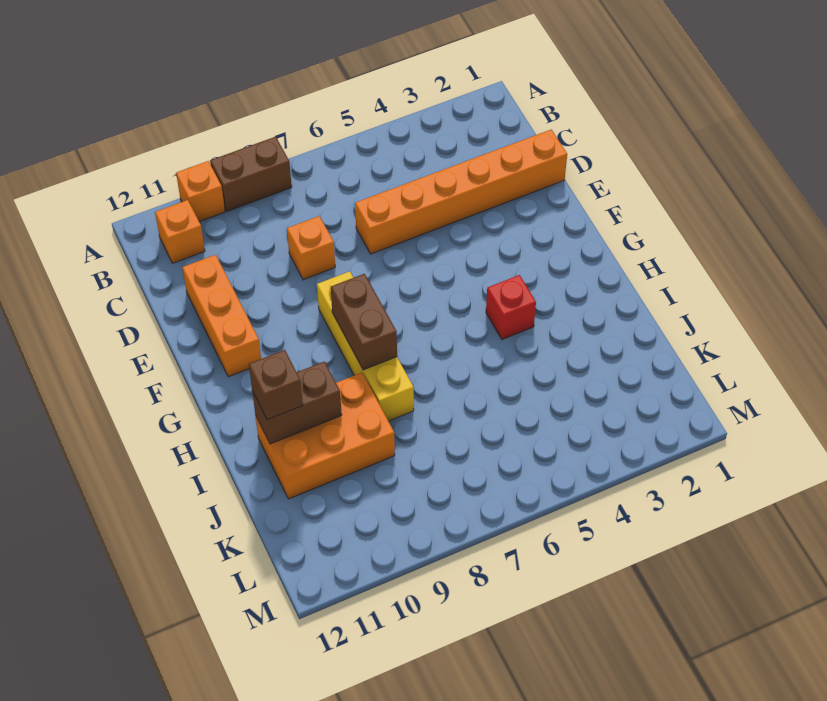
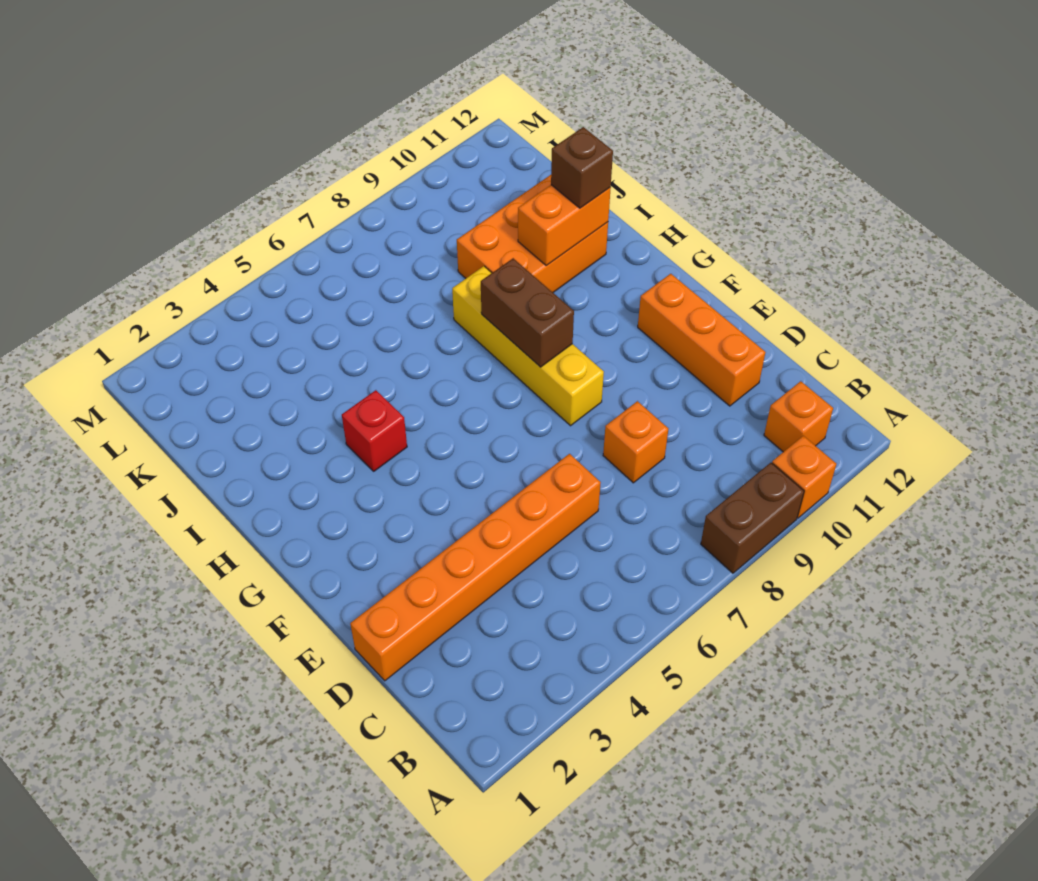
brown 1x2 brick [252,362,342,444] -> orange 1x2 brick [518,185,611,266]

